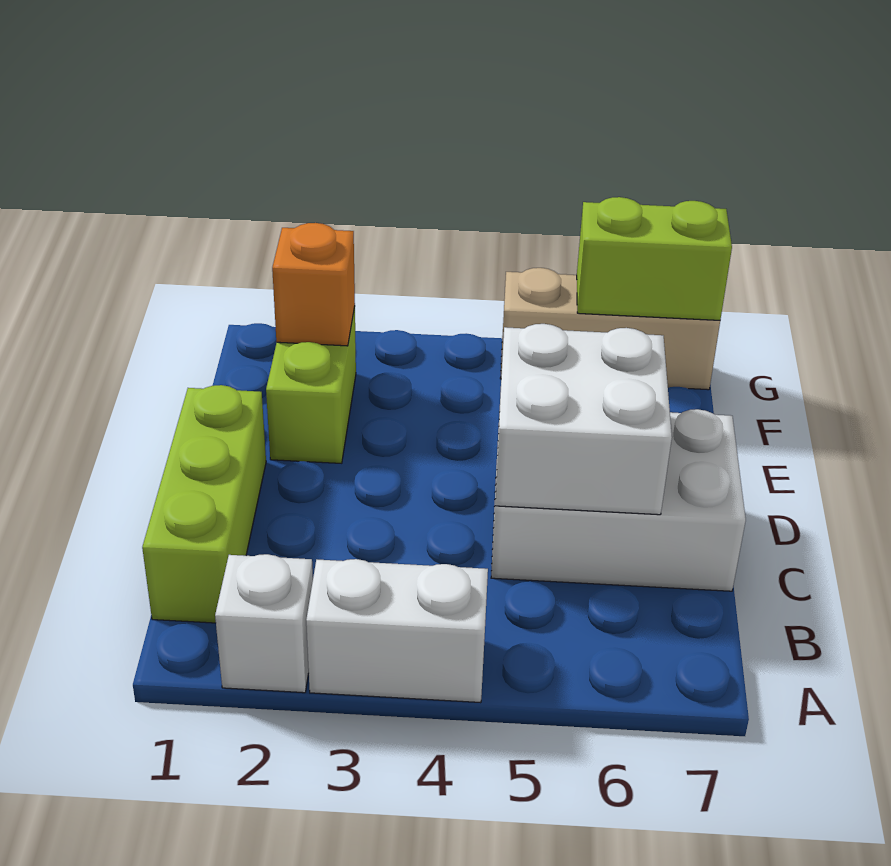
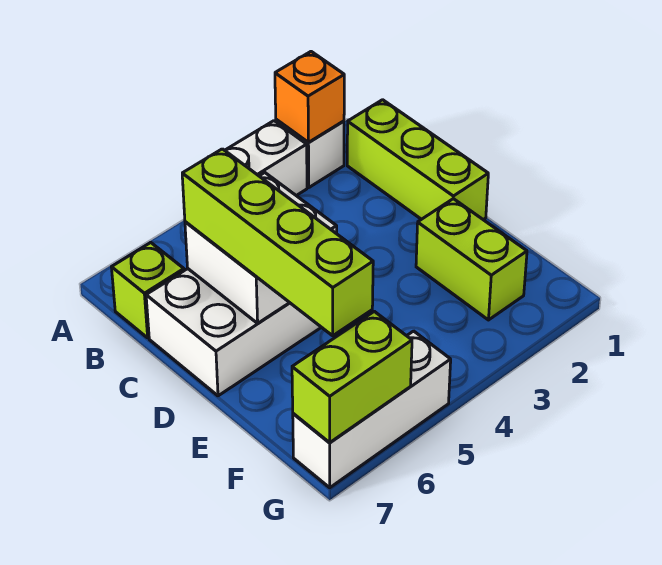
none -> lime 1x1 brick [112,243,184,338]
none -> lime 1x4 brick [182,149,373,336]
orange 1x1 brick [272,223,355,346] -> orange 1x1 brick moved to [275,52,344,143]
tan 1x3 brick [500,268,720,390] -> white 1x3 brick [293,331,451,488]

